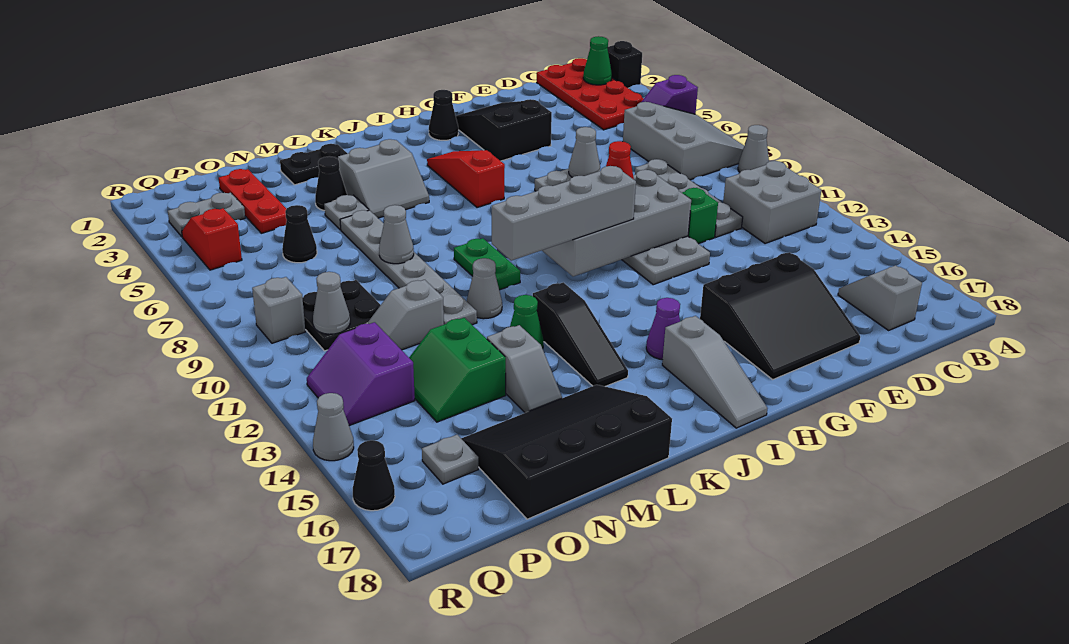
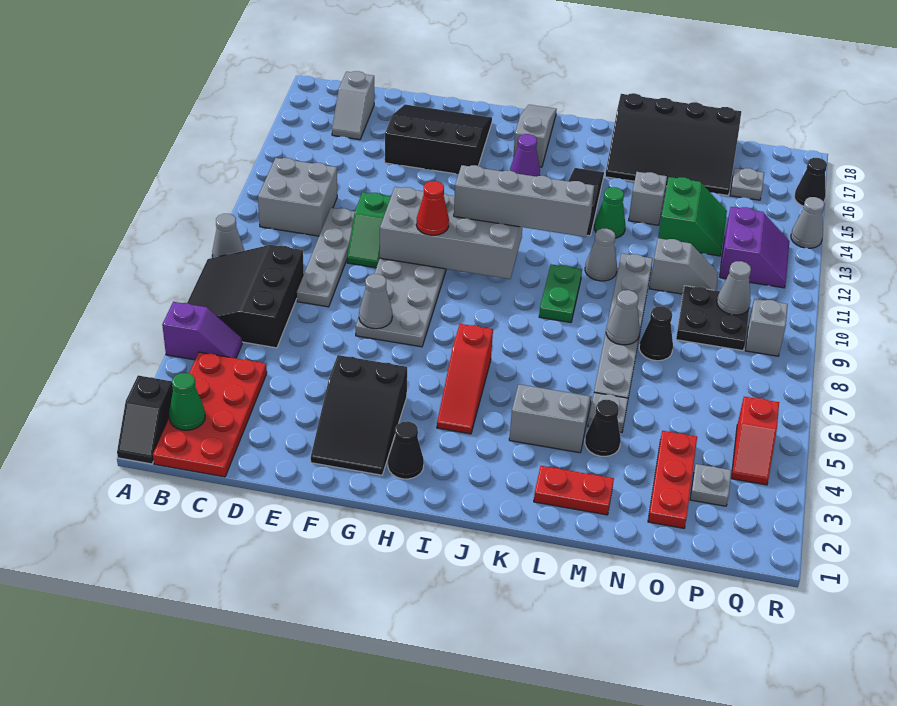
grey 3x3 slope [623,102,744,180] -> black 3x3 slope [187,245,304,348]
black 1x2 plate [280,144,348,185] -> red 1x2 plate [534,466,614,515]
black 1x1 cone [282,205,317,263] -> black 1x1 cone moved to [639,306,673,361]
grey 1x2 plate [168,193,245,237] -> grey 1x1 plate [690,464,731,506]

